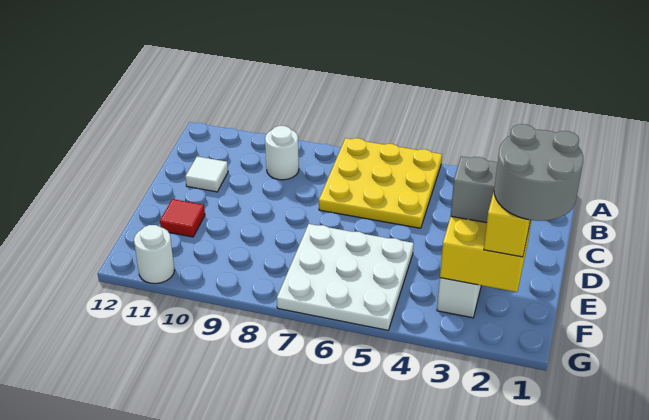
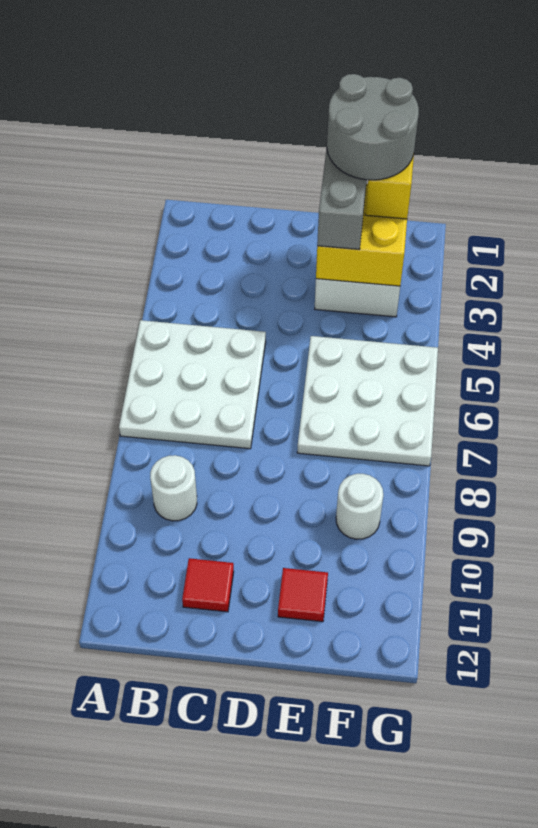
yellow 3x3 plate [319,138,442,228] -> white 3x3 plate [119,320,266,449]
white 1x1 tile [185,156,228,192] -> red 1x1 tile [182,558,234,612]
white 1x1 round brick [134,225,175,284] -> white 1x1 round brick moved to [336,474,383,539]

